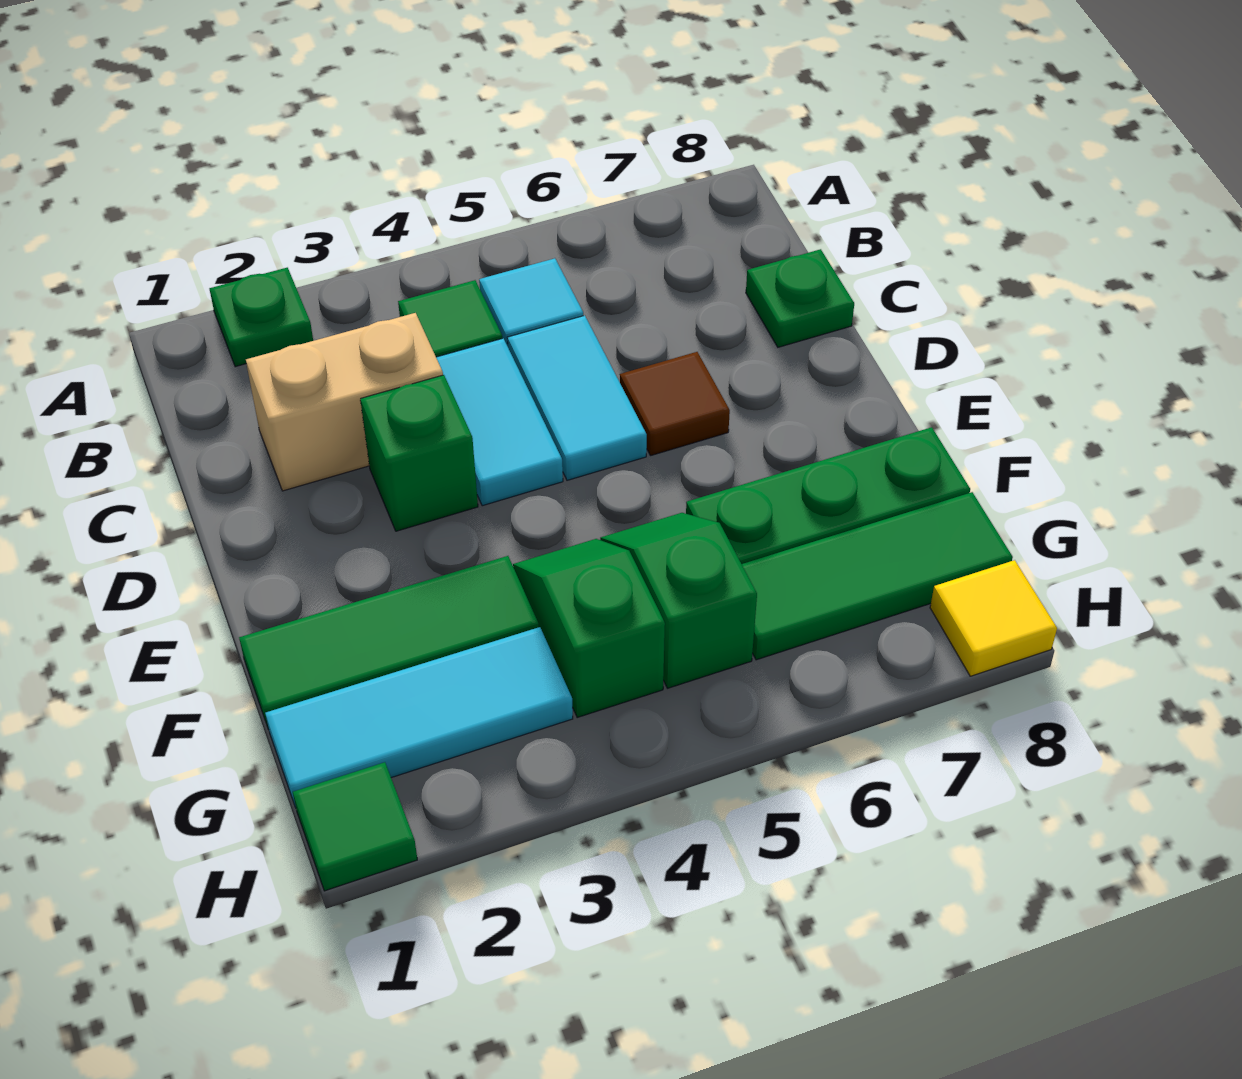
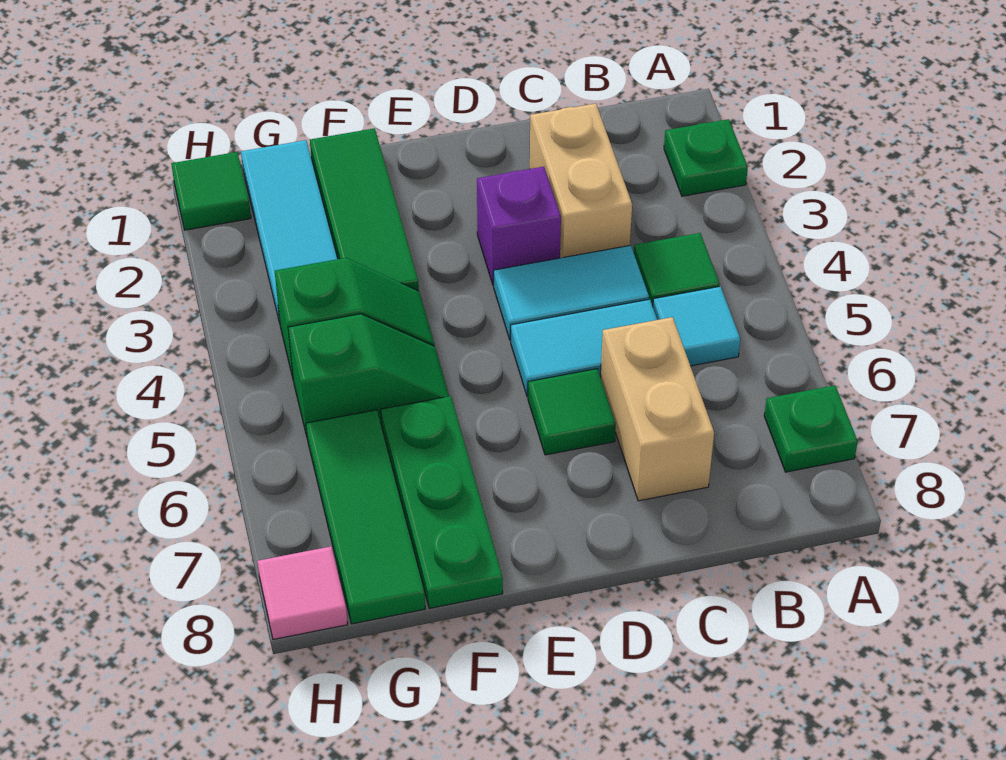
none -> tan 1x2 brick [601,317,714,501]
green 1x1 plate [746,249,854,347] -> green 1x1 plate moved to [764,385,858,472]
green 1x1 brick [360,375,478,531] -> purple 1x1 brick [477,167,561,286]
brown 1x1 tile [620,352,730,456] -> green 1x1 tile [528,369,616,455]
yellow 1x1 tile [930,560,1057,676] -> pink 1x1 tile [257,546,348,639]

